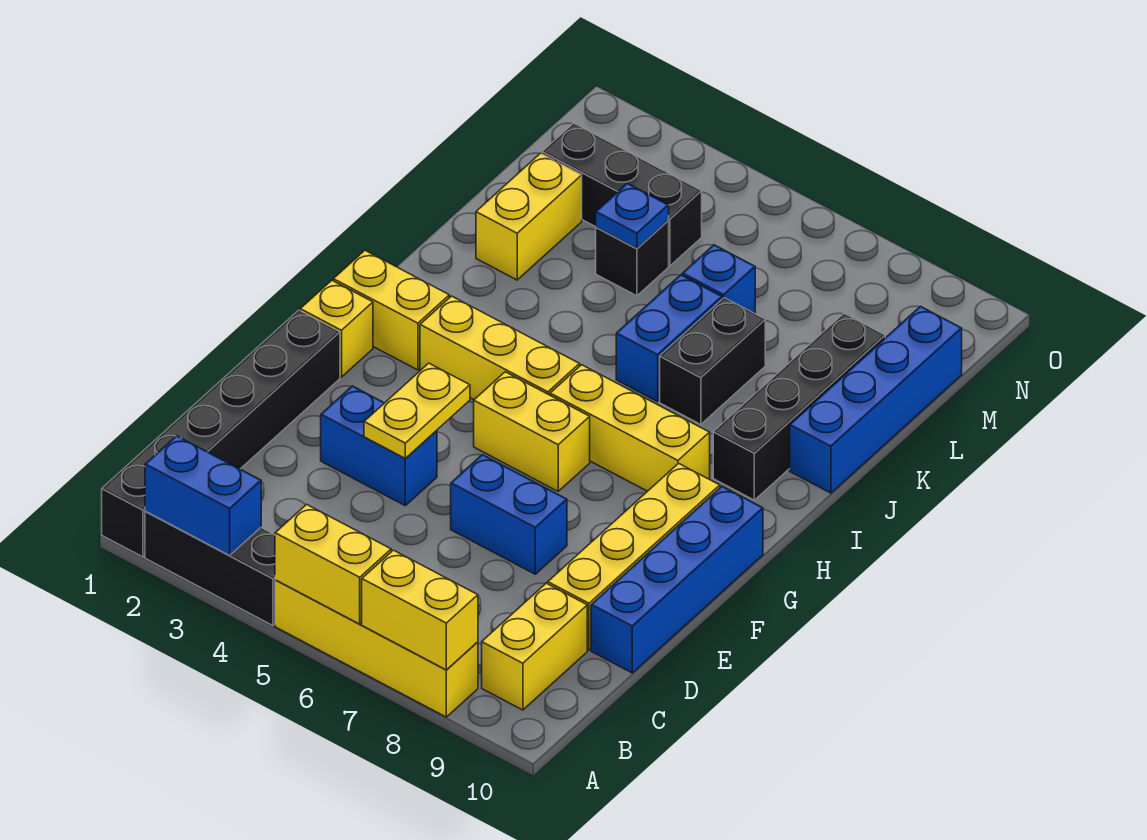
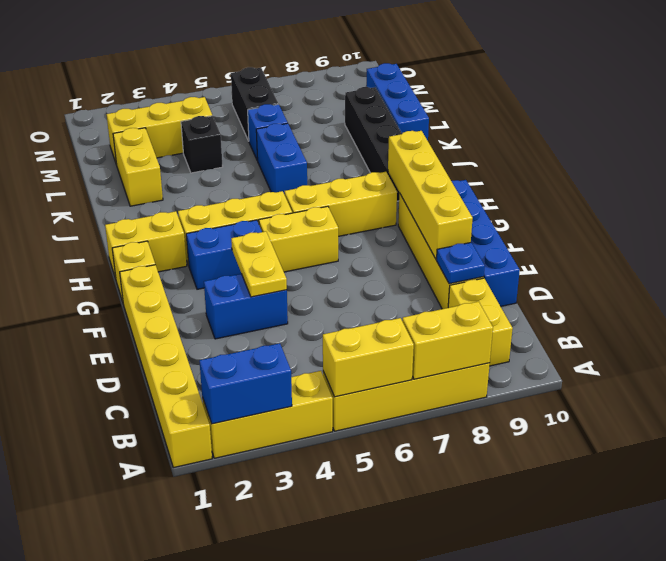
black 1x6 brick [102,310,340,557] -> yellow 1x6 brick [120,265,212,468]
black 1x3 brick [145,511,275,626] -> yellow 1x3 brick [202,371,333,458]
blue 1x2 brick [451,455,567,574] -> blue 1x2 brick moved to [186,220,262,289]
none -> yellow 1x4 brick [388,131,473,259]
black 1x2 brick [660,298,765,424] -> black 1x2 brick moved to [231,67,278,141]
blue 1x4 brick [790,306,962,493] -> blue 1x3 brick [366,63,429,141]
blue 1x1 plate [596,183,669,249] -> blue 1x1 plate moved to [436,243,485,284]
black 1x3 brick [542,123,702,266] -> yellow 1x3 brick [106,97,212,165]

